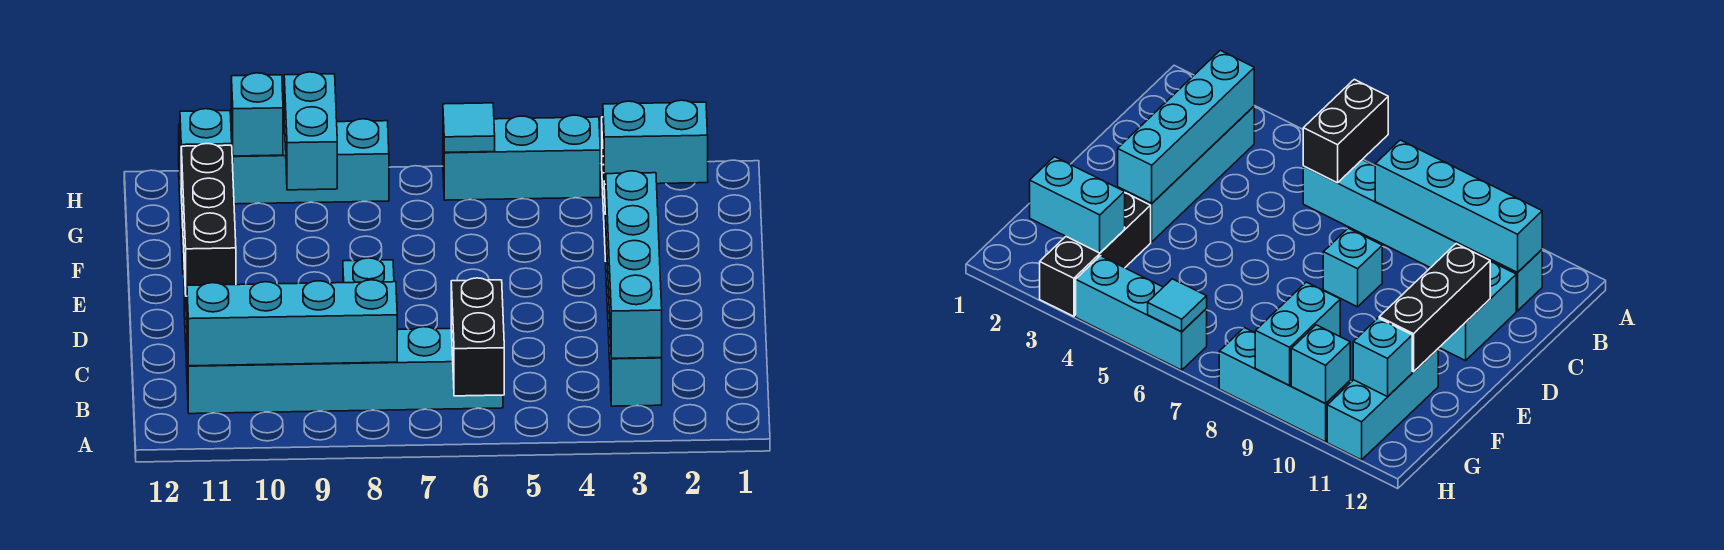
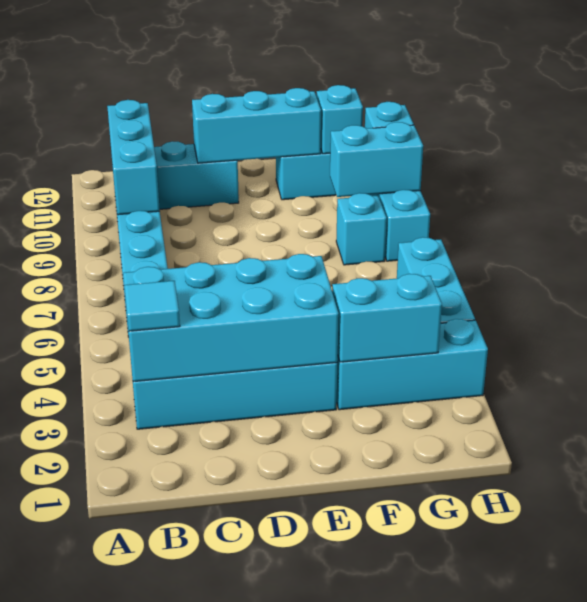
black 1x2 brick [451,278,504,396] -> none
cyan 1x4 brick [606,171,662,358] -> cyan 2x4 brick [123,254,339,382]
cyan 1x4 brick [187,280,397,366] -> cyan 1x3 brick [107,100,160,215]
cyan 1x1 brick [343,258,394,283] -> cyan 1x1 brick moved to [336,193,387,265]
black 1x3 brick [181,144,236,296] -> cyan 1x3 brick [192,88,321,163]
black 1x3 brick [1040,193,1151,316] -> cyan 1x3 brick [337,319,488,410]
cyan 1x2 brick [603,100,708,184] -> cyan 1x2 brick turned to [332,274,442,362]
cyan 1x1 tile [443,103,495,152] -> cyan 1x1 tile moved to [124,281,180,331]

